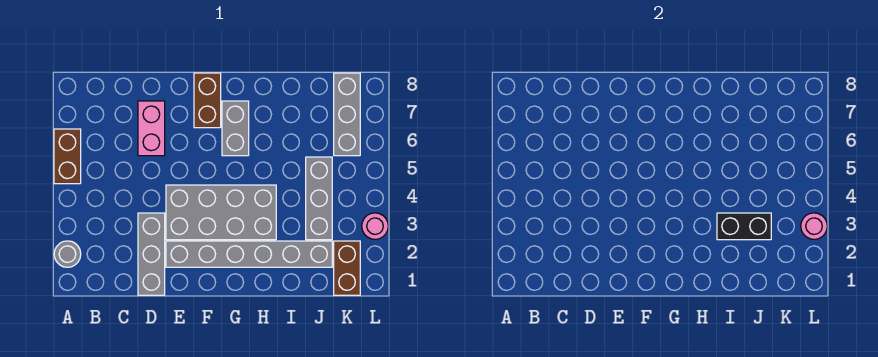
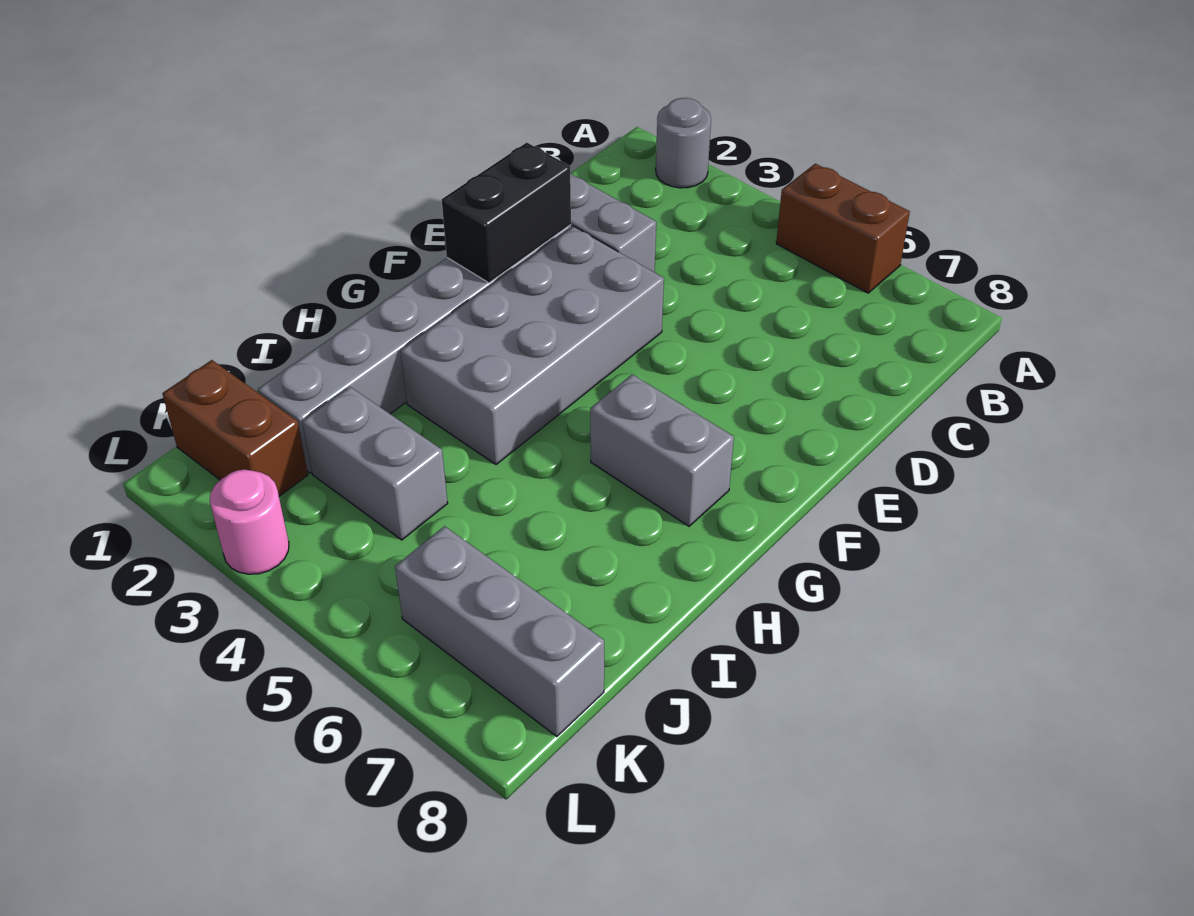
pink 1x2 brick [138,101,165,156] -> none
brown 1x2 brick [194,73,221,128] -> none
black 1x2 brick [717,213,771,240] -> black 1x2 brick moved to [442,143,571,283]
grey 1x3 brick [306,157,332,240] -> grey 1x2 brick [302,387,448,540]
pink 1x1 round brick [801,213,827,239] -> none

